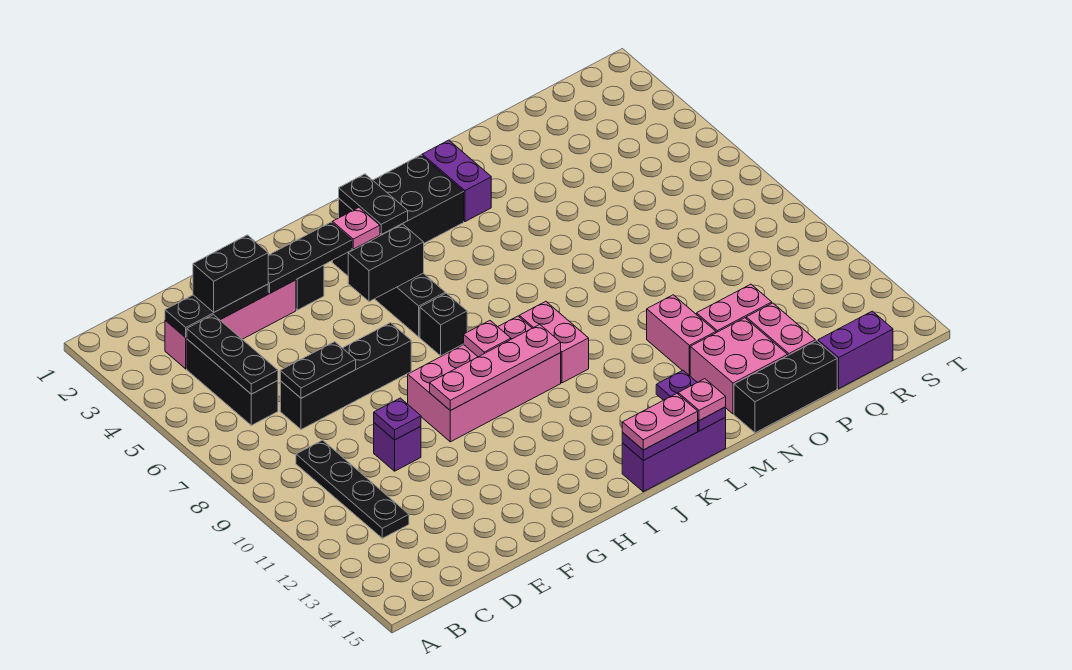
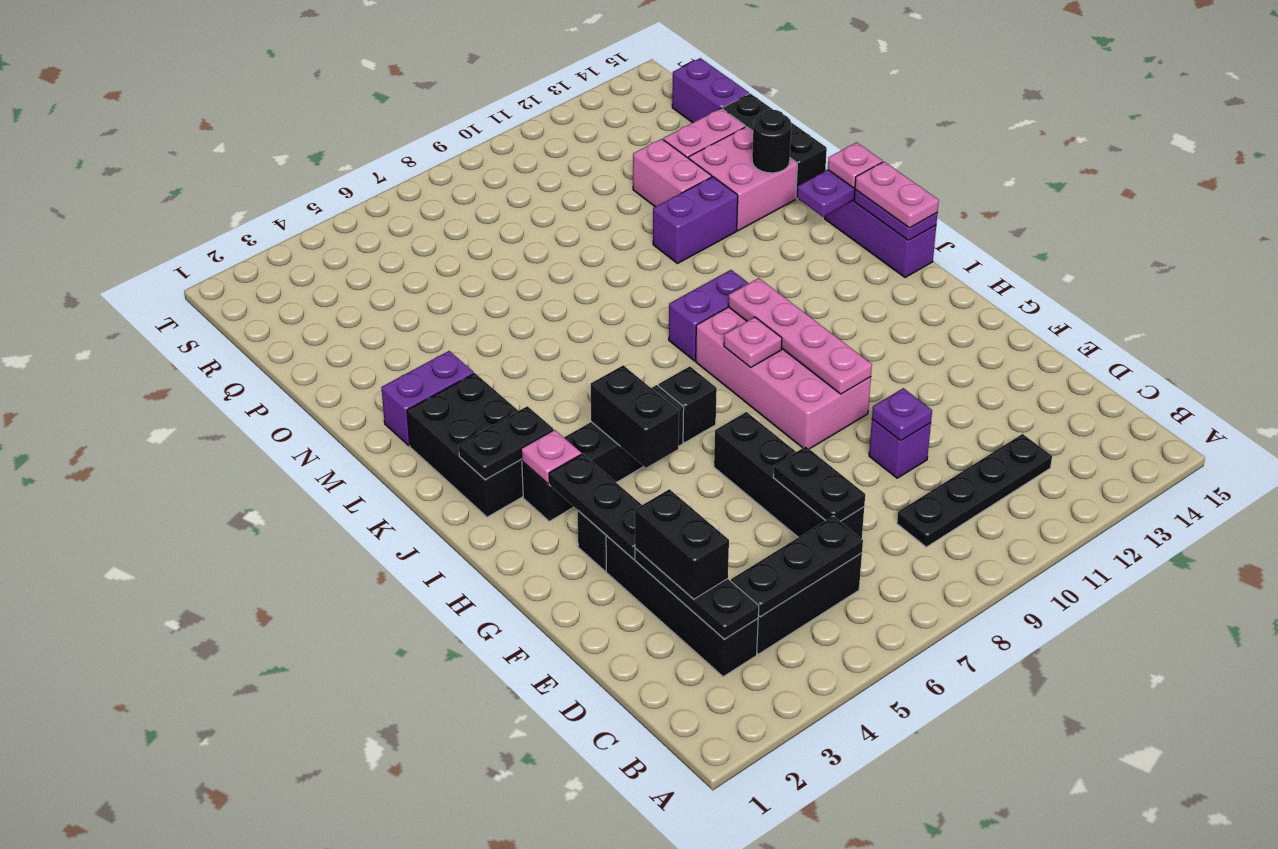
pink 1x4 brick [165,280,296,369] -> black 1x4 brick [606,535,758,677]
pink 1x2 brick [519,301,589,383] -> purple 1x2 brick [669,270,749,361]
pink 1x2 brick [647,295,716,376] -> purple 1x2 brick [653,177,738,264]
none -> black 1x1 round brick [752,110,791,173]

